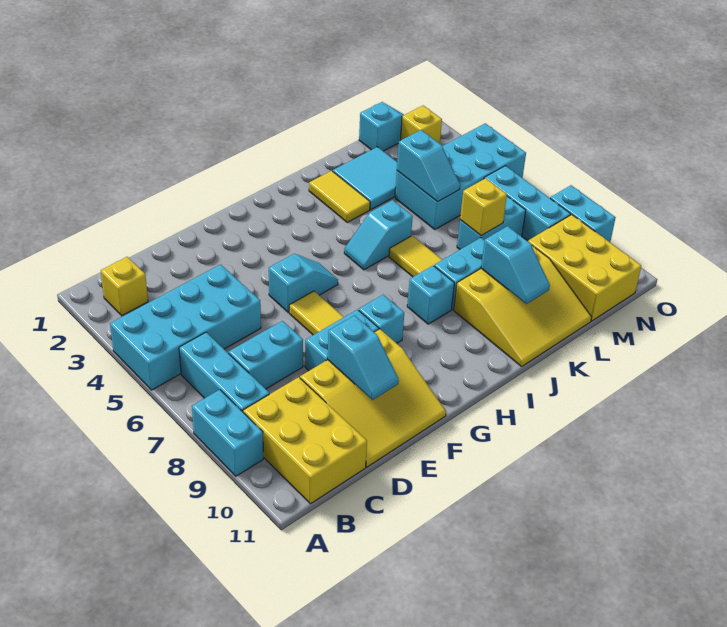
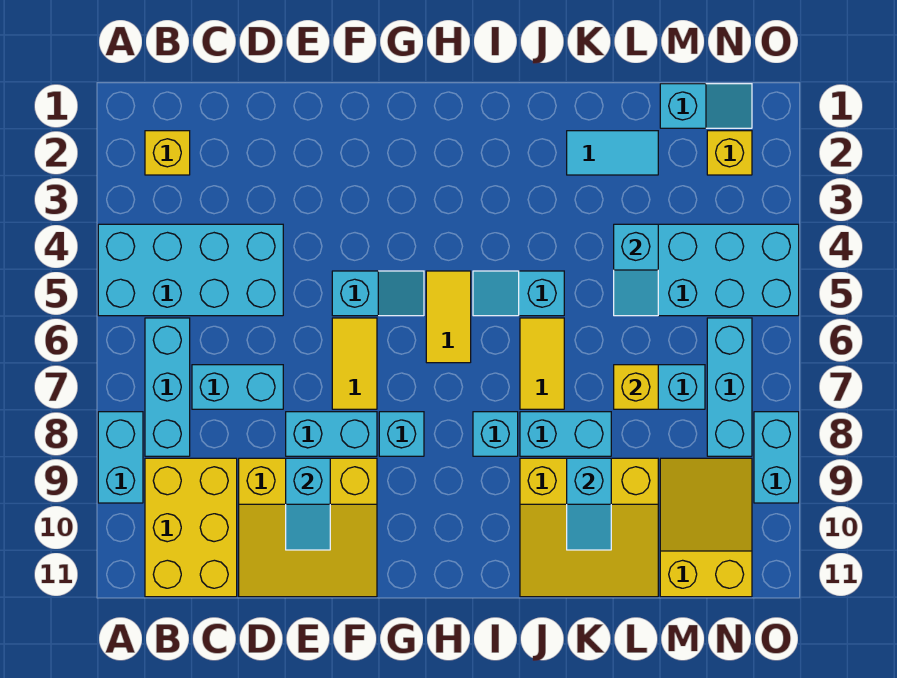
yellow 1x2 tile [309,171,370,222] -> yellow 1x2 tile moved to [426,271,471,363]
cyan 2x2 tile [333,147,397,210] -> cyan 1x2 tile [567,131,658,175]
yellow 2x3 brick [528,215,641,321] -> yellow 2x3 slope [660,458,752,597]

